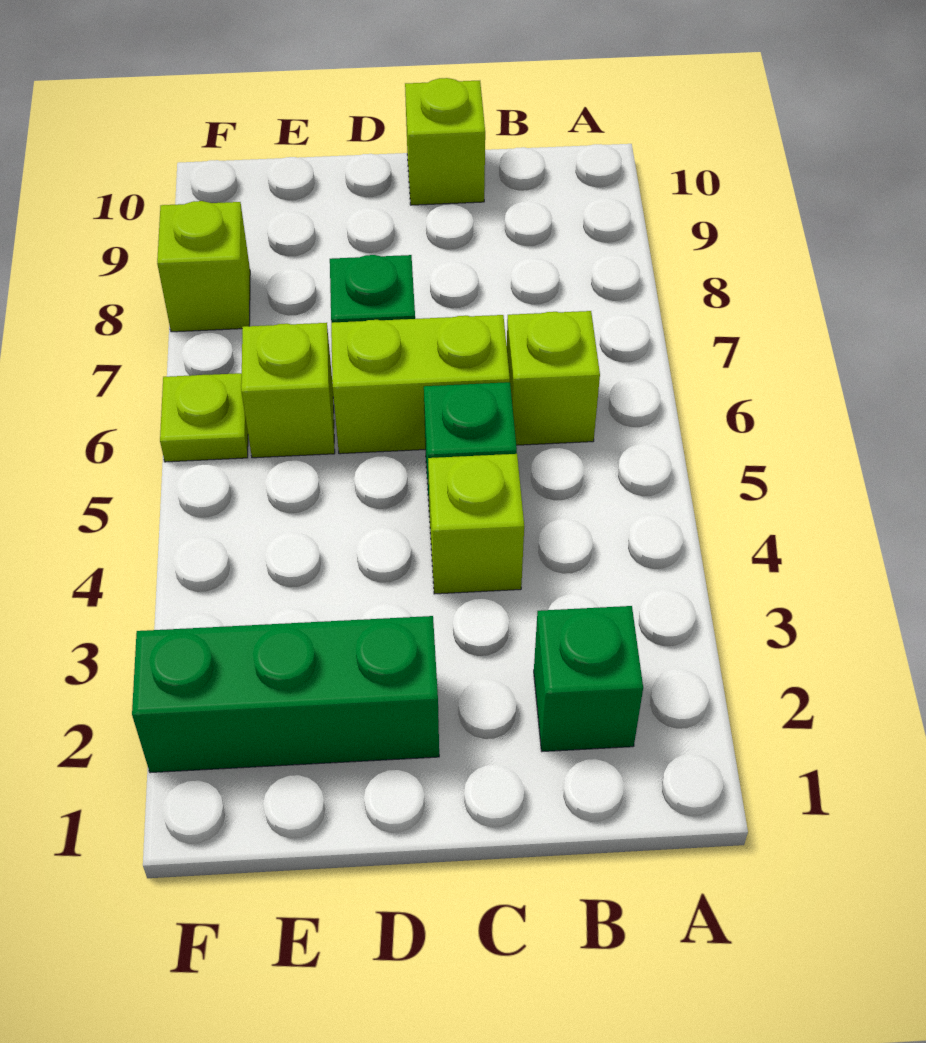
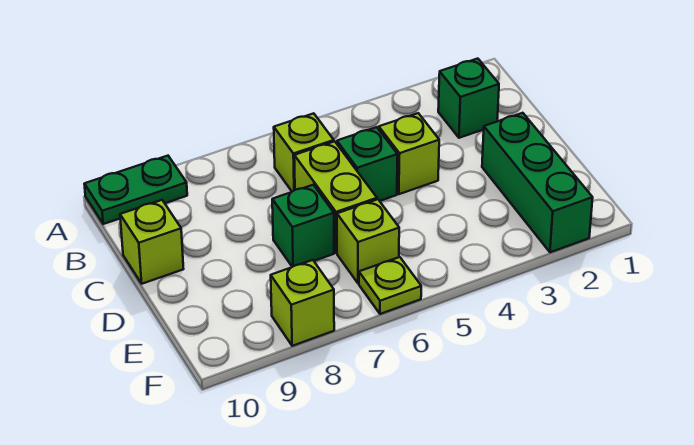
none -> green 1x2 plate [84,156,187,224]

